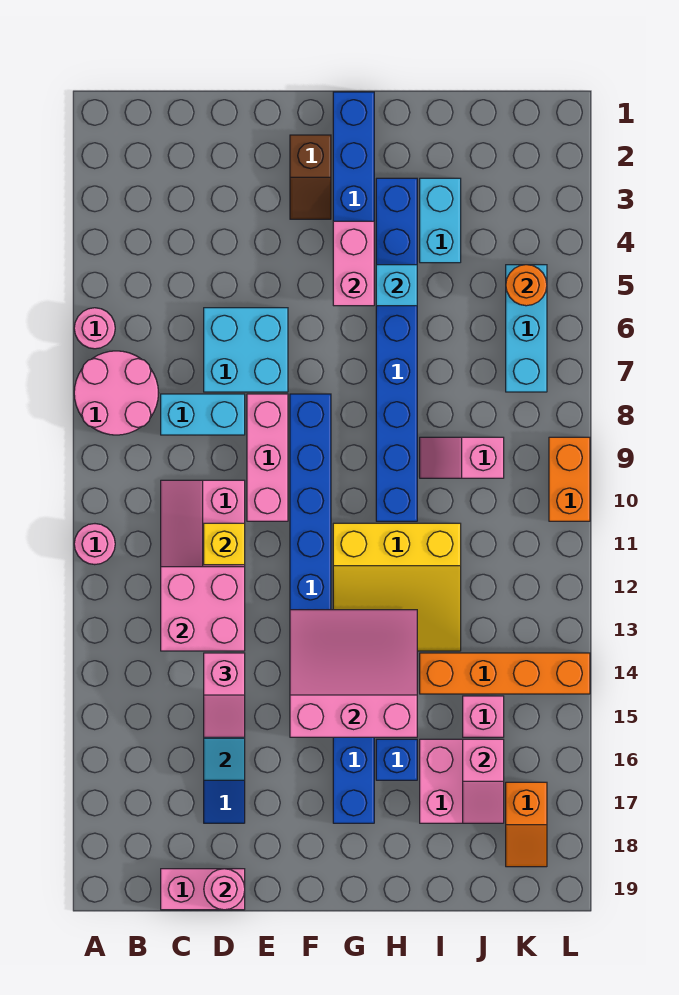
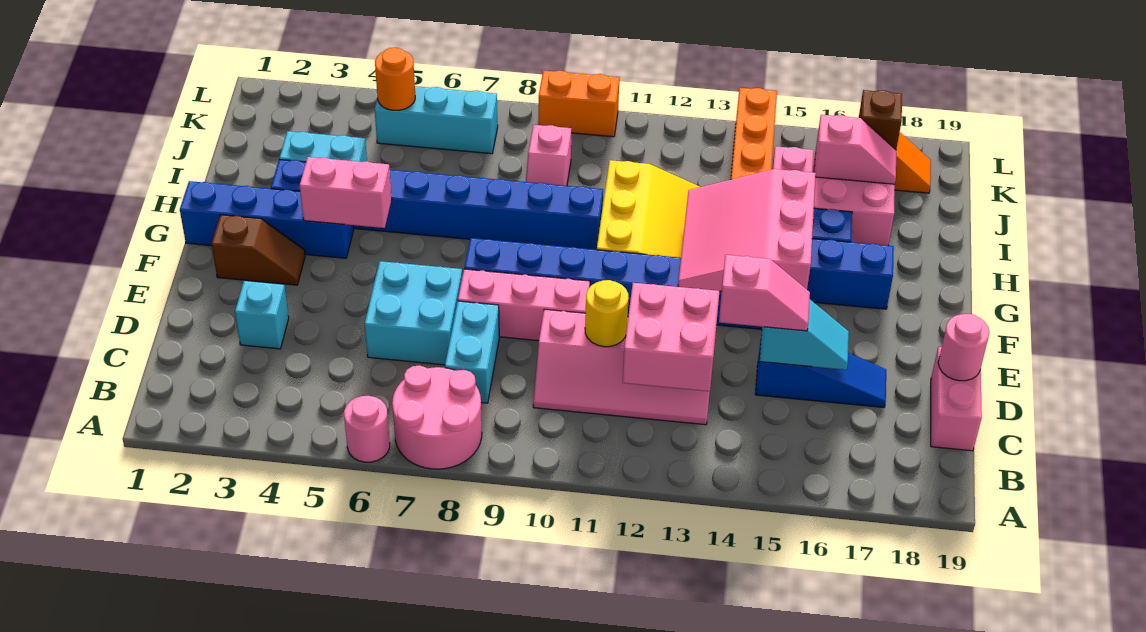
pink 1x1 round brick [74,524,115,565] -> none
yellow 1x1 brick [204,523,245,565] -> yellow 1x1 round brick [585,280,629,347]
cyan 1x1 brick [376,265,417,306] -> cyan 1x1 brick moved to [235,281,289,349]
none -> brown 1x1 brick [859,90,902,150]

